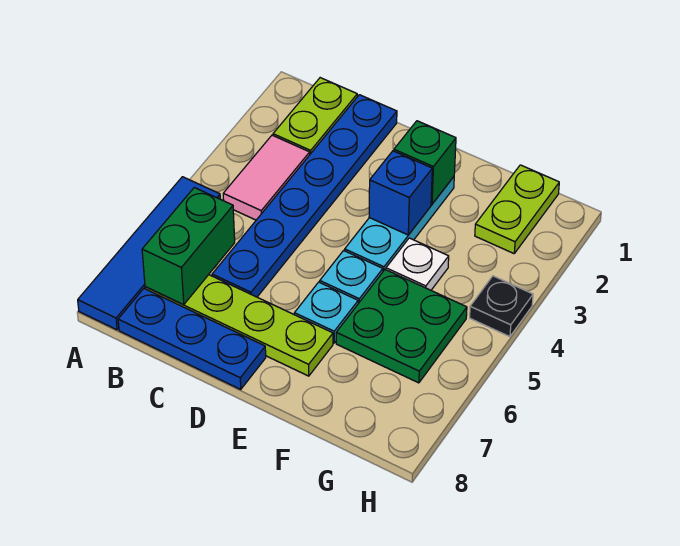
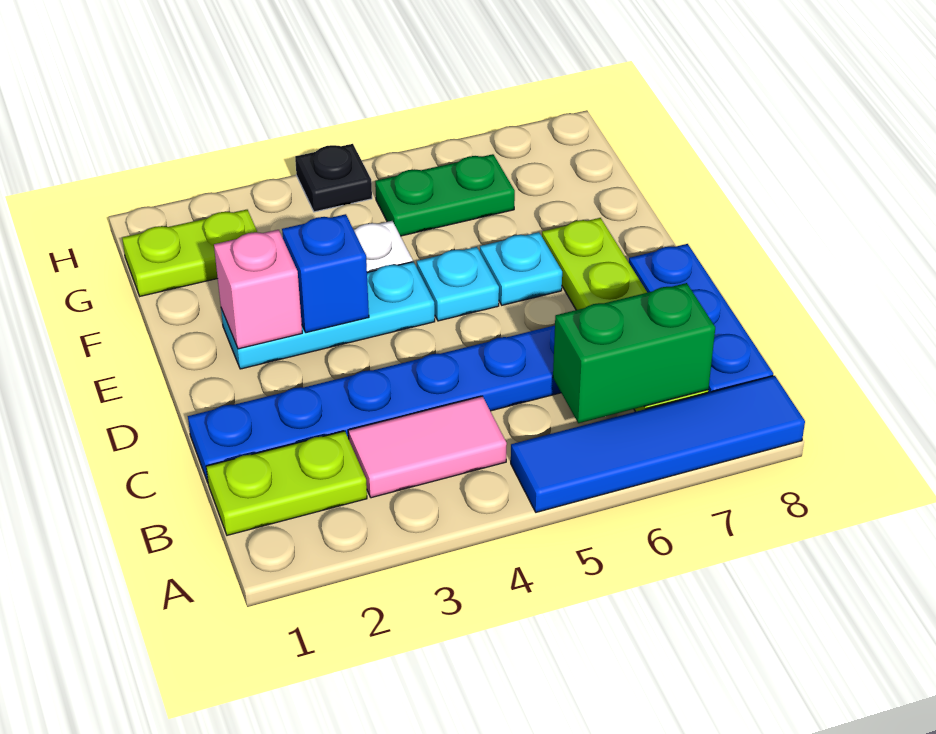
green 1x1 brick [394,121,456,204] -> pink 1x1 brick [214,230,302,349]
green 2x2 plate [336,270,467,383] -> green 1x2 plate [375,154,515,236]

